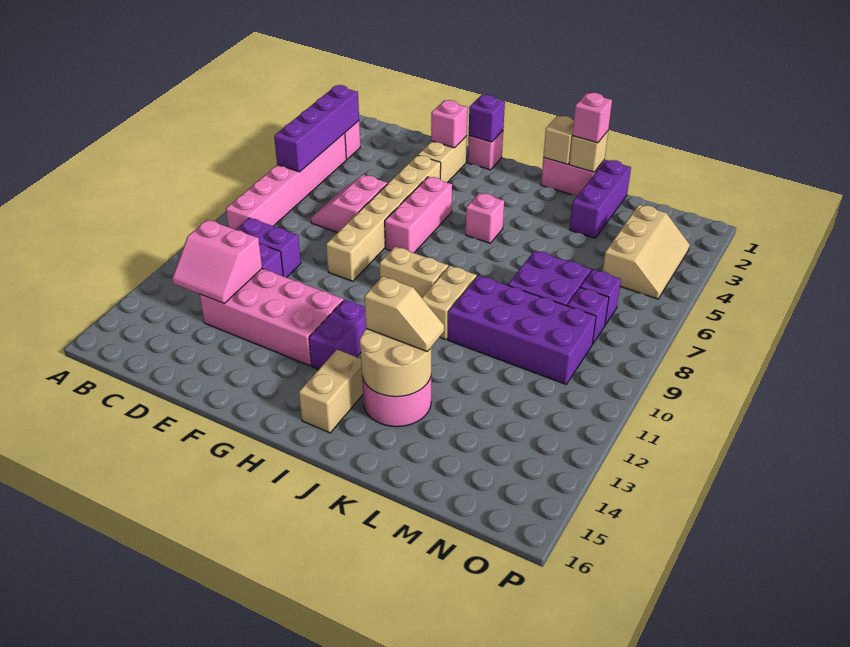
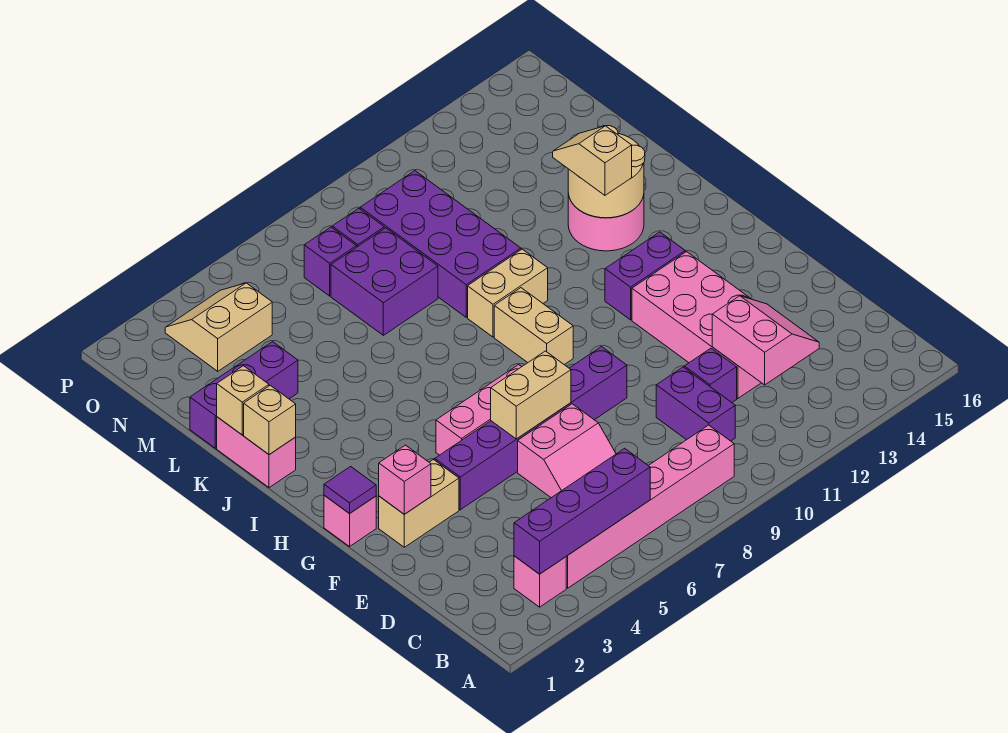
tan 1x6 brick [326,155,441,281] -> purple 1x6 brick [435,347,627,510]
purple 1x1 brick [469,95,505,142] -> purple 1x1 tile [324,466,376,514]
pink 1x1 brick [466,193,504,243] -> none
tan 1x2 brick [299,350,363,433] -> tan 1x2 brick moved to [491,351,571,439]
pink 1x1 brick [572,93,612,143] -> none
tan 2x3 slope [603,205,690,299] -> tan 2x2 slope [165,283,272,371]

